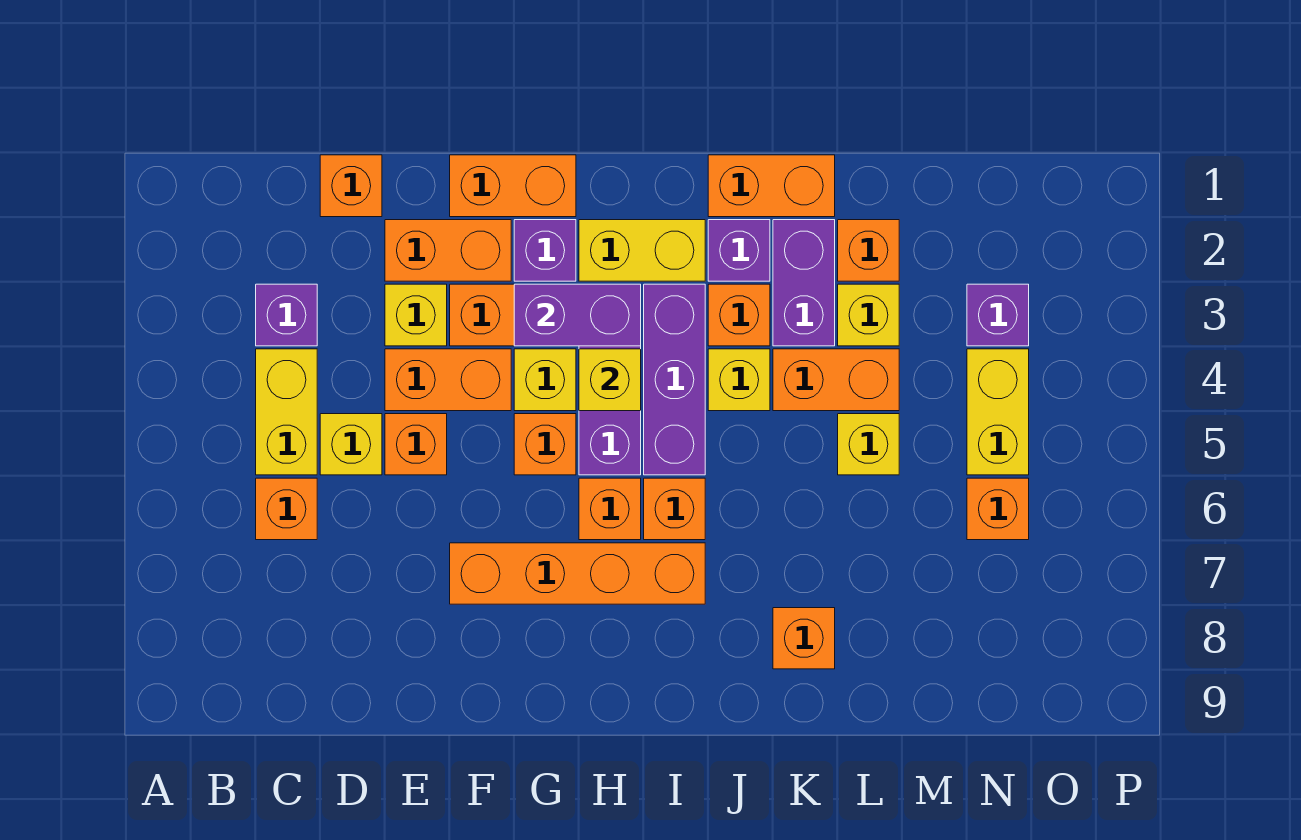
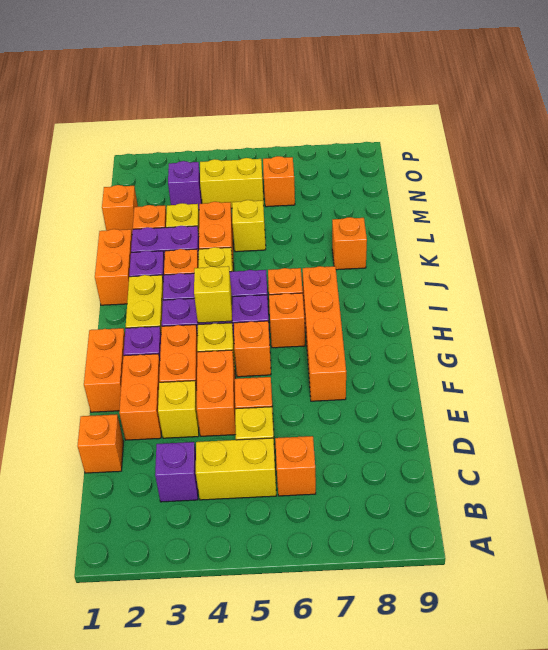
purple 1x2 brick [514,284,641,346] -> none
none -> orange 1x1 brick [102,185,138,232]

